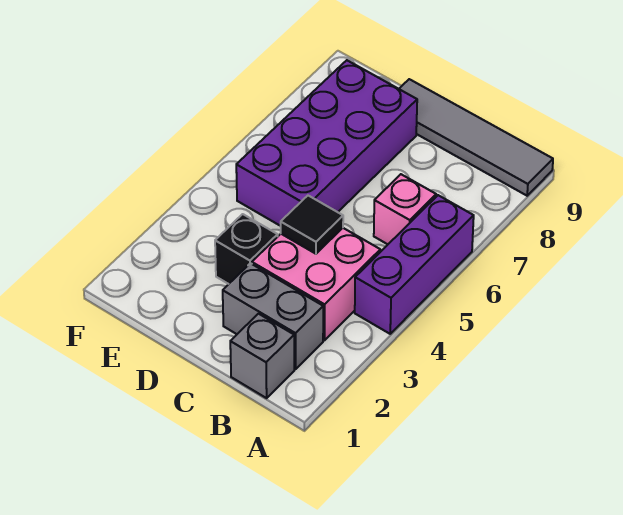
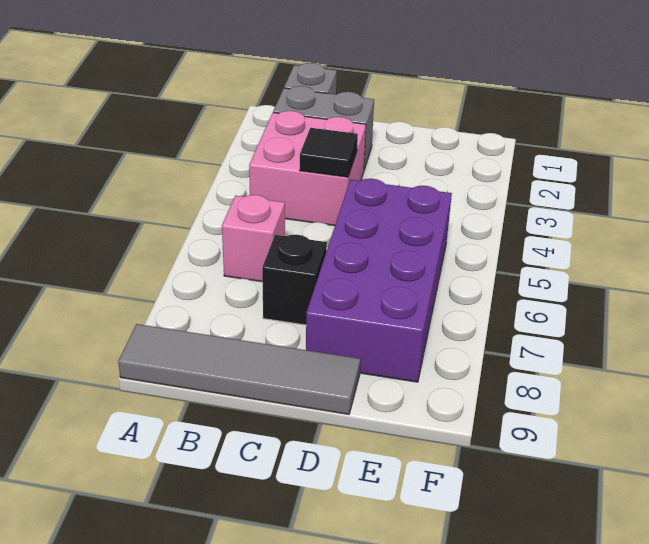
purple 1x3 brick [355,195,474,334] -> none
black 1x1 brick [215,214,278,284] -> black 1x1 brick moved to [262,235,327,325]

